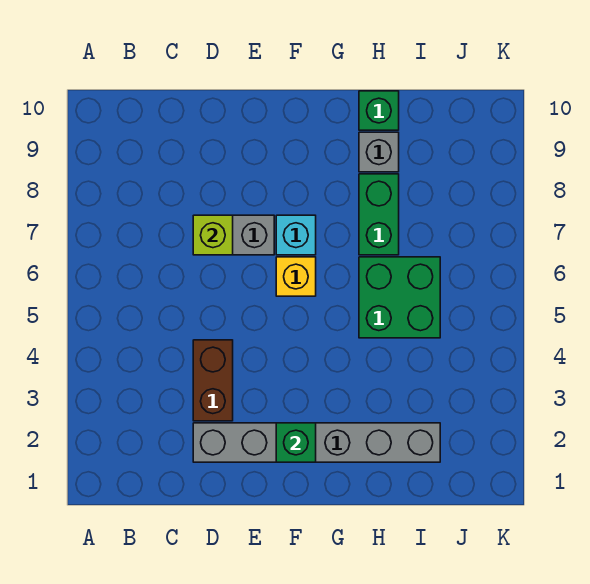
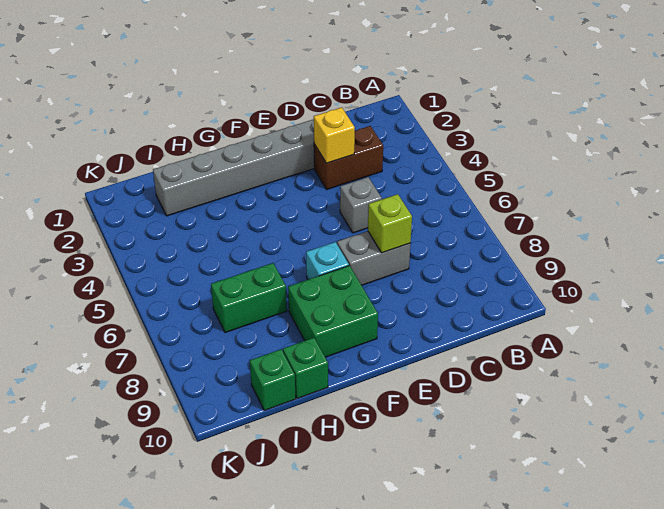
brown 1x2 brick [193,340,233,421] -> brown 1x2 brick turned to [314,126,383,189]
green 1x1 brick [276,423,316,462] -> green 1x1 brick moved to [250,349,296,410]
yellow 1x1 brick [276,257,316,296] -> yellow 1x1 brick moved to [314,107,355,163]
green 2x2 brick [359,257,440,338] -> green 2x2 brick moved to [288,266,378,357]
green 1x2 brick [359,174,399,255] -> green 1x2 brick turned to [211,263,287,333]
grey 1x1 brick [359,132,399,172] -> grey 1x1 brick moved to [340,177,382,233]

